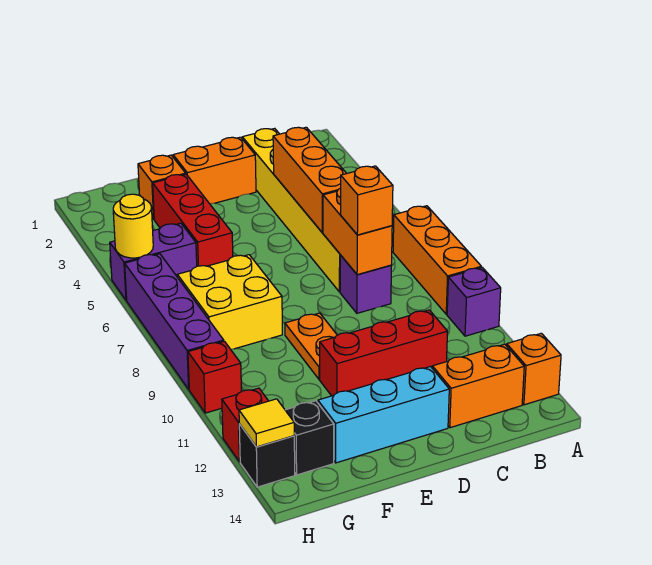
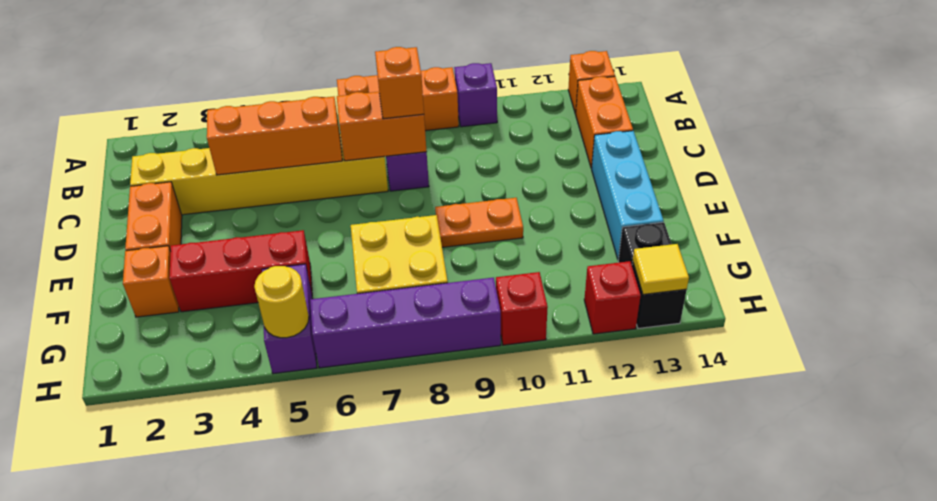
red 1x3 brick [320,310,448,396] -> none

